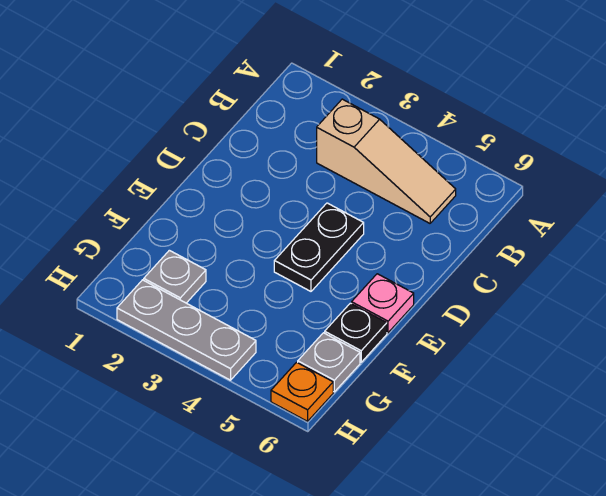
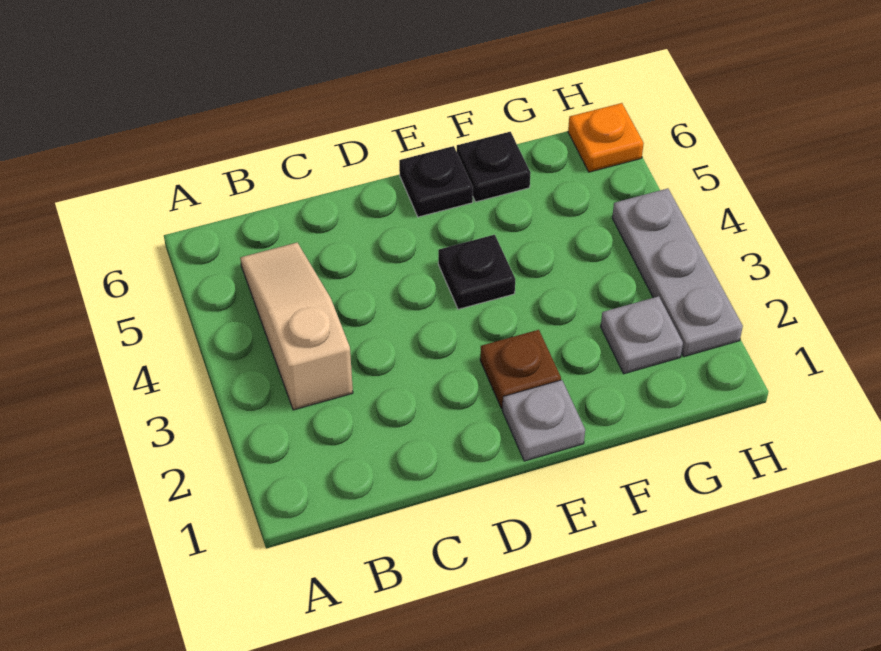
black 1x2 plate [274,203,364,291] -> black 1x1 plate [438,235,515,309]
none -> brown 1x1 plate [480,330,561,409]
pink 1x1 plate [352,274,414,333] -> black 1x1 plate [399,146,473,217]
grey 1x1 plate [298,333,360,392] -> grey 1x1 plate moved to [502,380,585,461]

